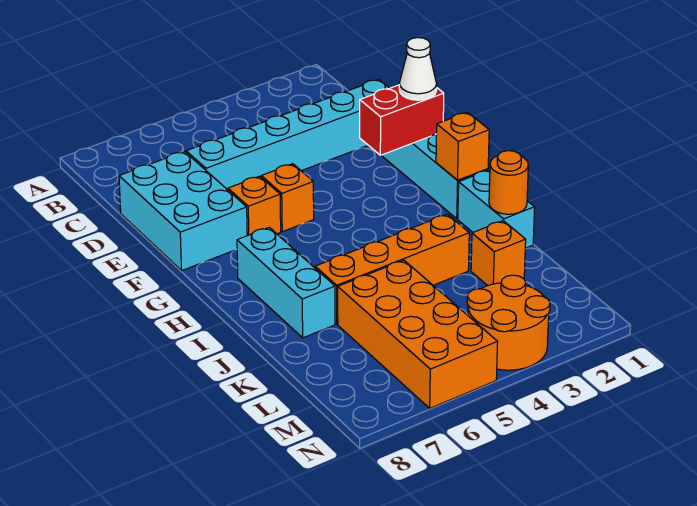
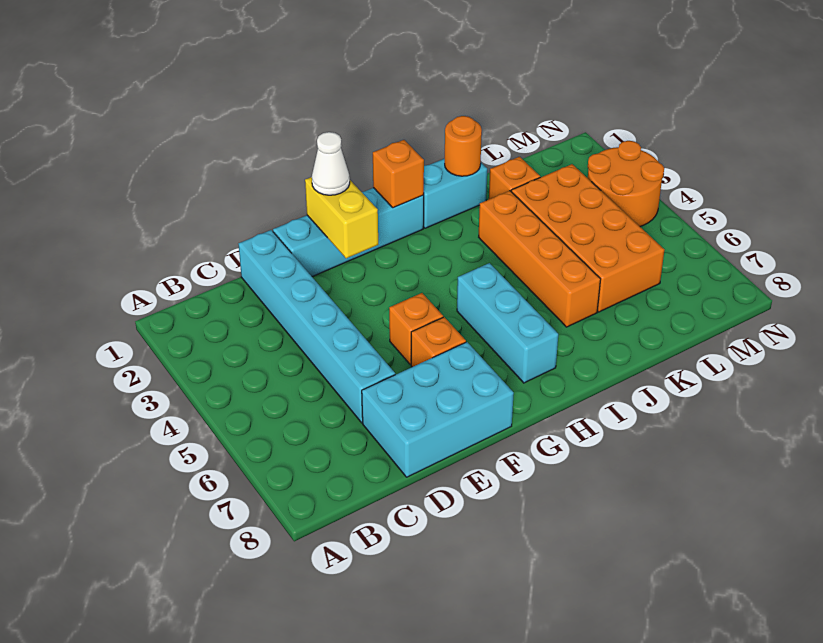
red 1x2 brick [360,85,444,155] -> yellow 1x2 brick [305,177,378,258]
cyan 1x3 brick [237,227,335,338] -> cyan 1x3 brick turned to [457,263,558,383]
orange 2x4 brick [338,260,498,408] -> orange 2x4 brick turned to [511,164,664,312]

